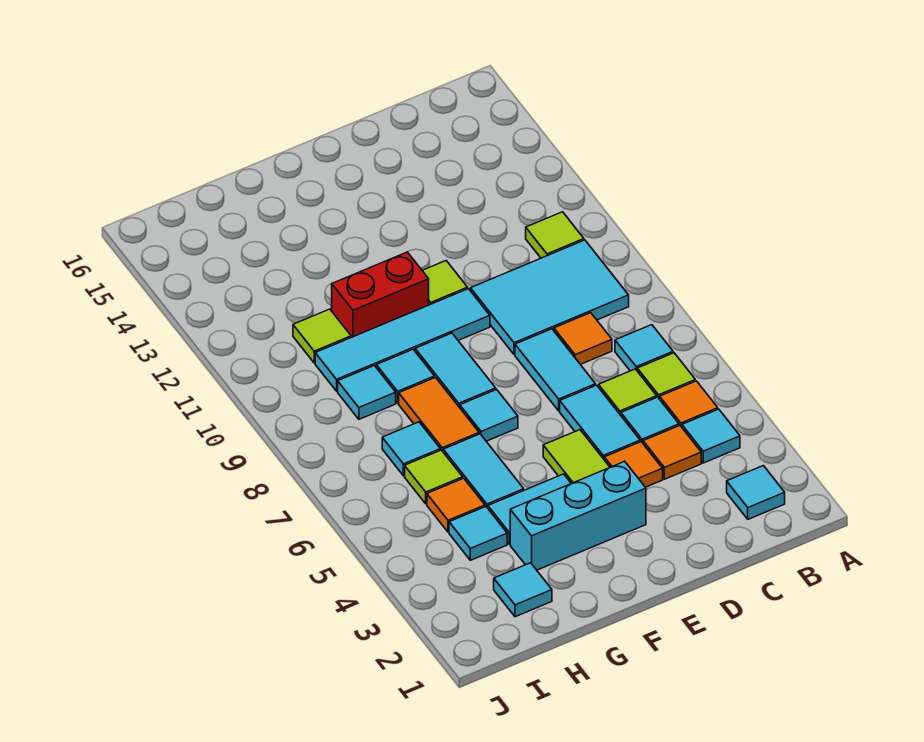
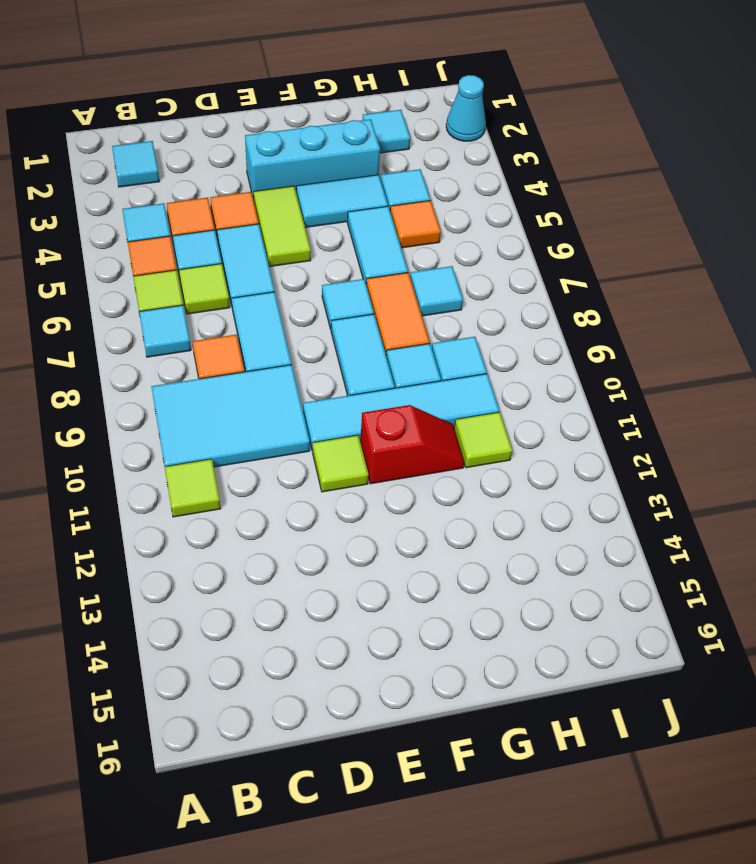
red 1x2 brick [332,252,429,337] -> red 1x2 slope [360,405,464,484]
lime 1x1 tile [405,450,463,504] -> none
none -> cyan 1x1 cone [446,75,486,141]

